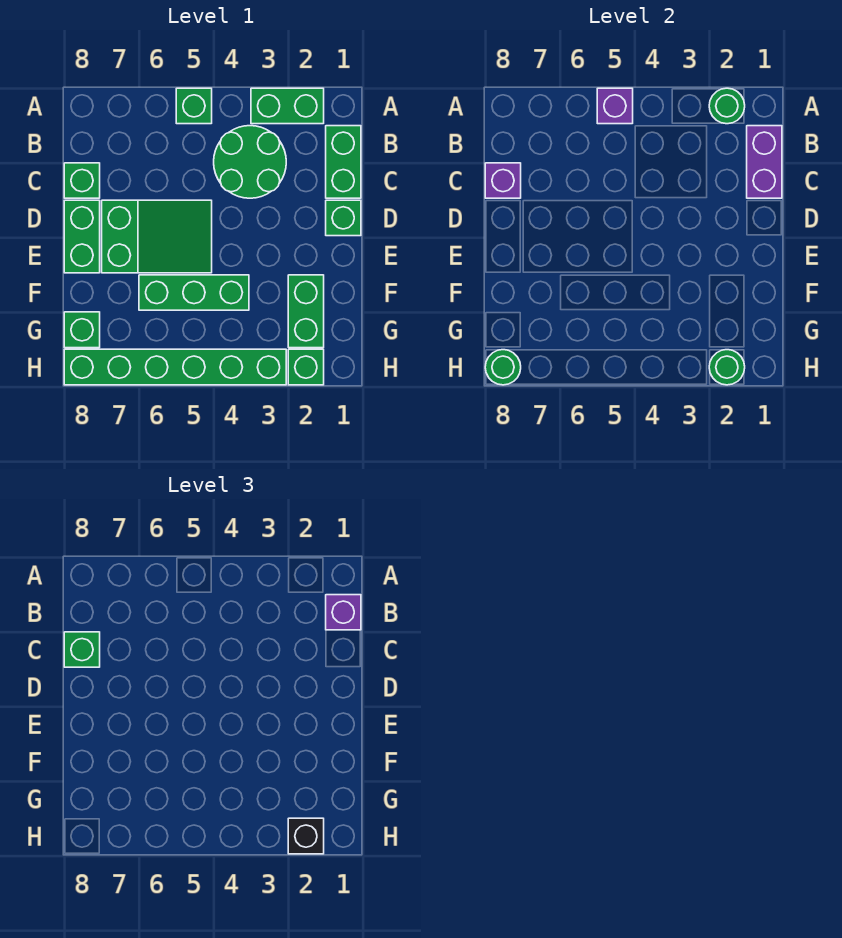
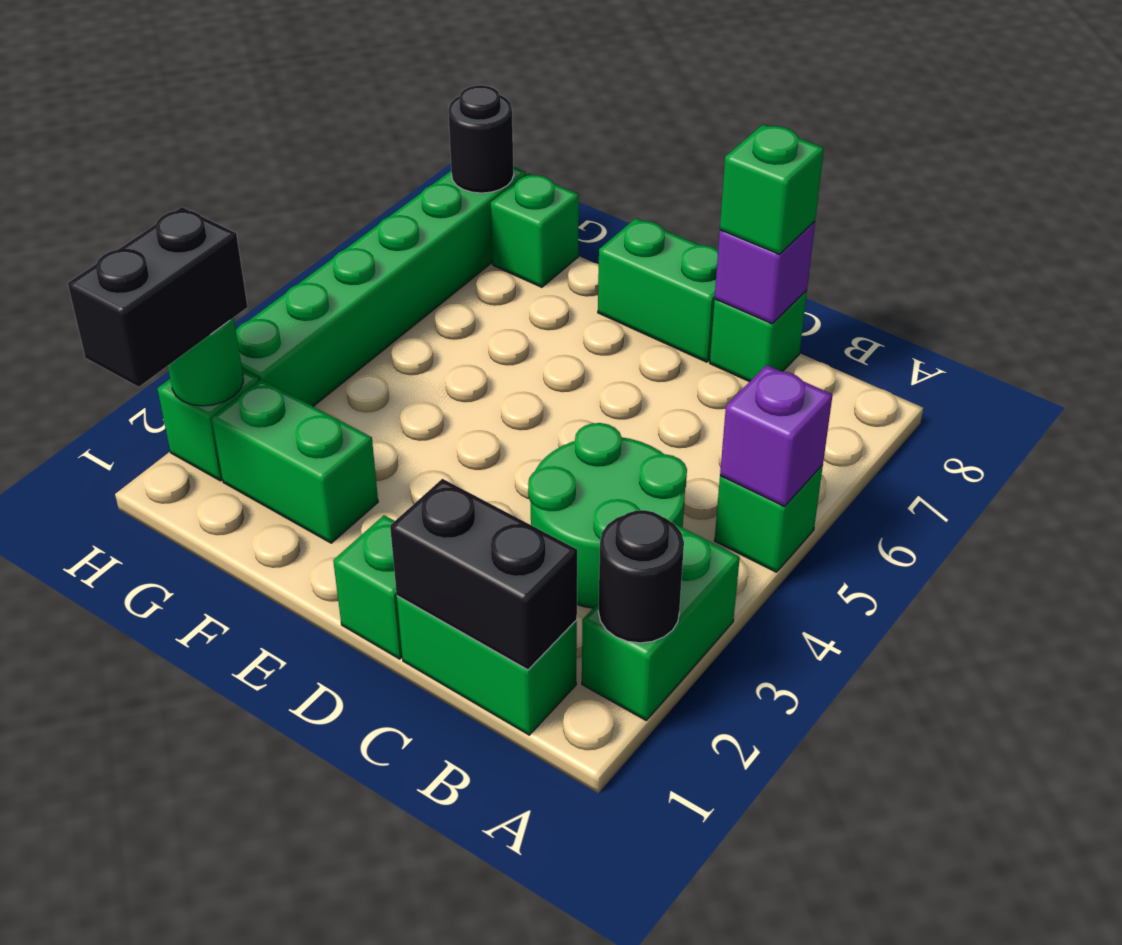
green 1x1 round brick [709,88,745,124] -> black 1x1 round brick [598,510,684,643]
purple 1x2 brick [747,126,782,198] -> black 1x2 brick [390,479,577,670]
purple 1x1 brick [326,595,361,630] -> none
green 2x3 slope [102,200,212,273] -> none
green 1x3 brick [139,275,249,310] -> none
black 1x1 brick [288,818,324,854] -> black 1x2 brick [68,207,248,387]
green 1x1 round brick [485,350,521,385] -> black 1x1 round brick [448,85,514,193]

